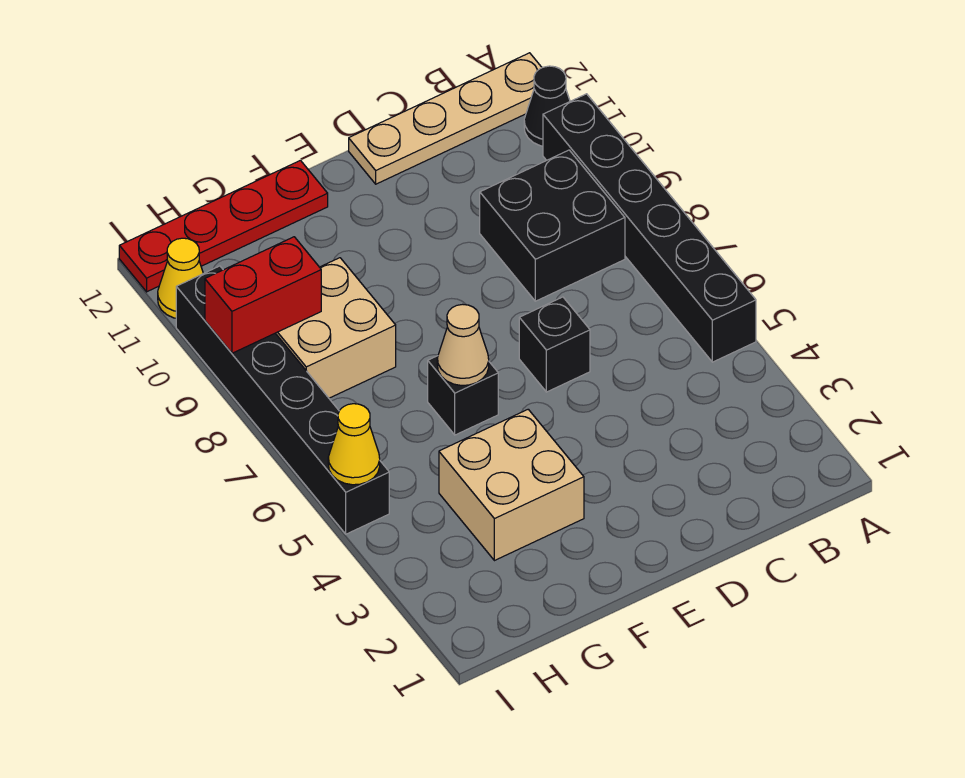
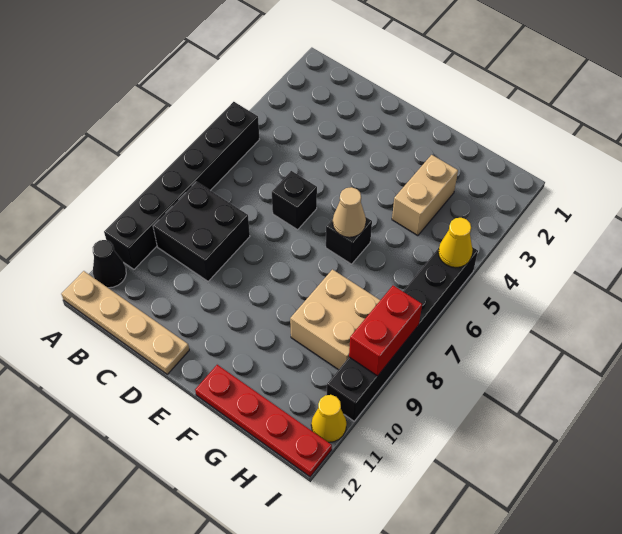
tan 2x2 brick [439,409,584,561] -> tan 1x2 brick [392,155,458,236]
red 1x2 brick [205,237,321,353] -> red 1x2 brick turned to [349,286,422,376]

